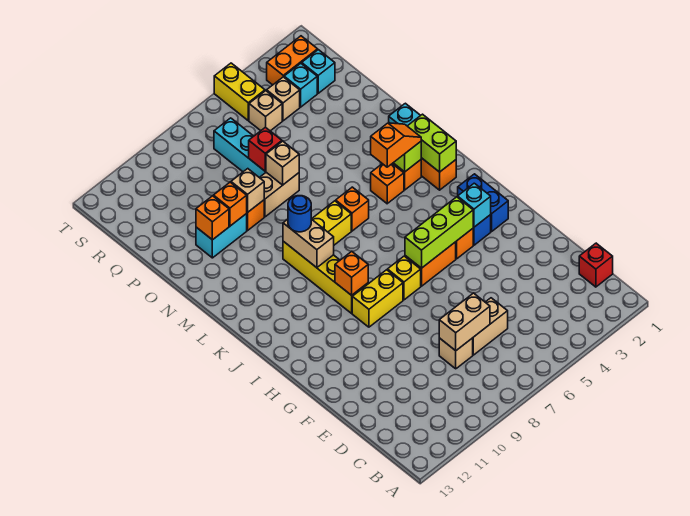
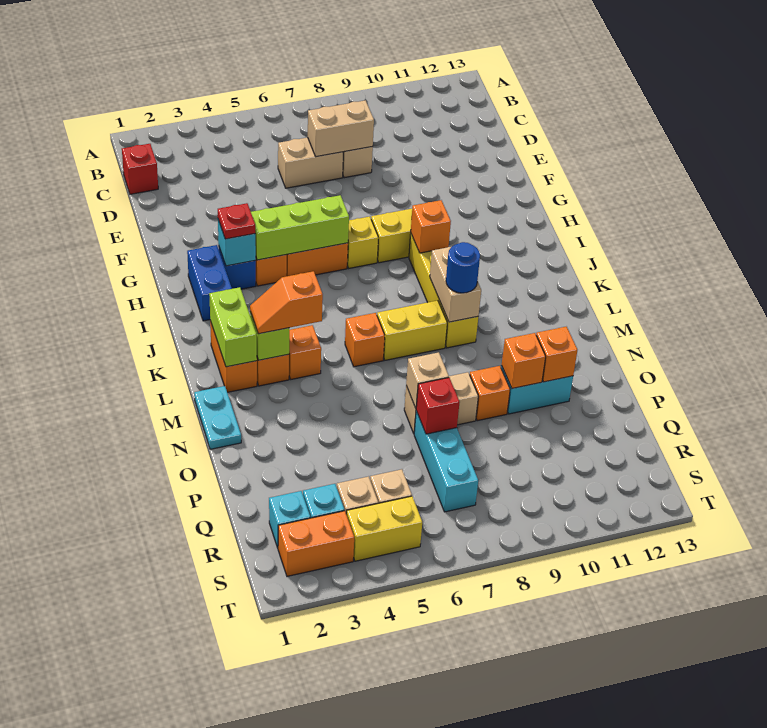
none -> red 1x1 plate [218,203,255,239]
tan 1x1 brick [231,169,264,213] -> none
yellow 1x2 brick [214,63,265,120] -> yellow 1x2 brick turned to [346,496,422,561]

